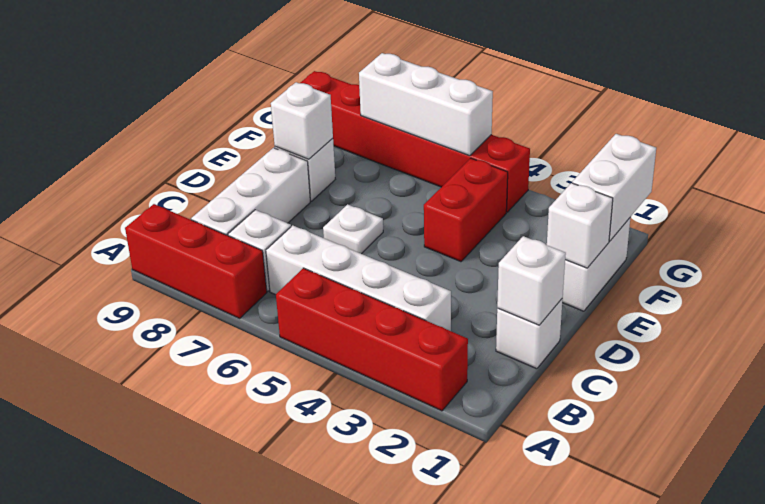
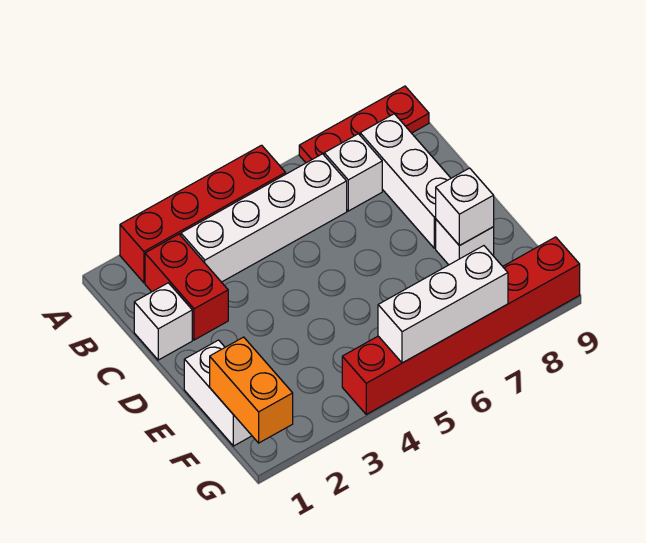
red 1x3 brick [125,204,267,318] -> red 1x3 plate [299,86,429,163]
white 1x1 brick [497,236,566,325] -> none
white 1x1 plate [323,204,383,254] -> none
white 1x1 brick [547,183,613,268] -> none
red 1x2 brick [424,158,508,262] -> red 1x2 brick moved to [145,234,228,340]
white 1x2 brick [572,134,656,241] -> orange 1x2 brick [210,337,293,443]

